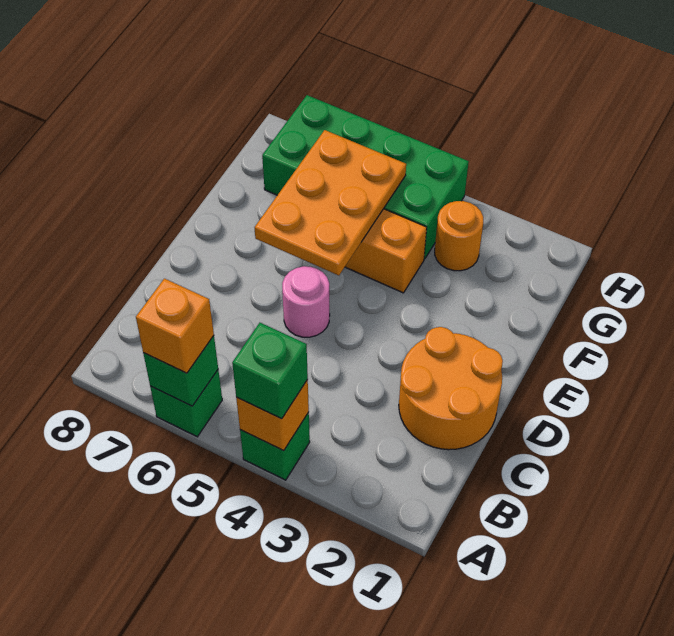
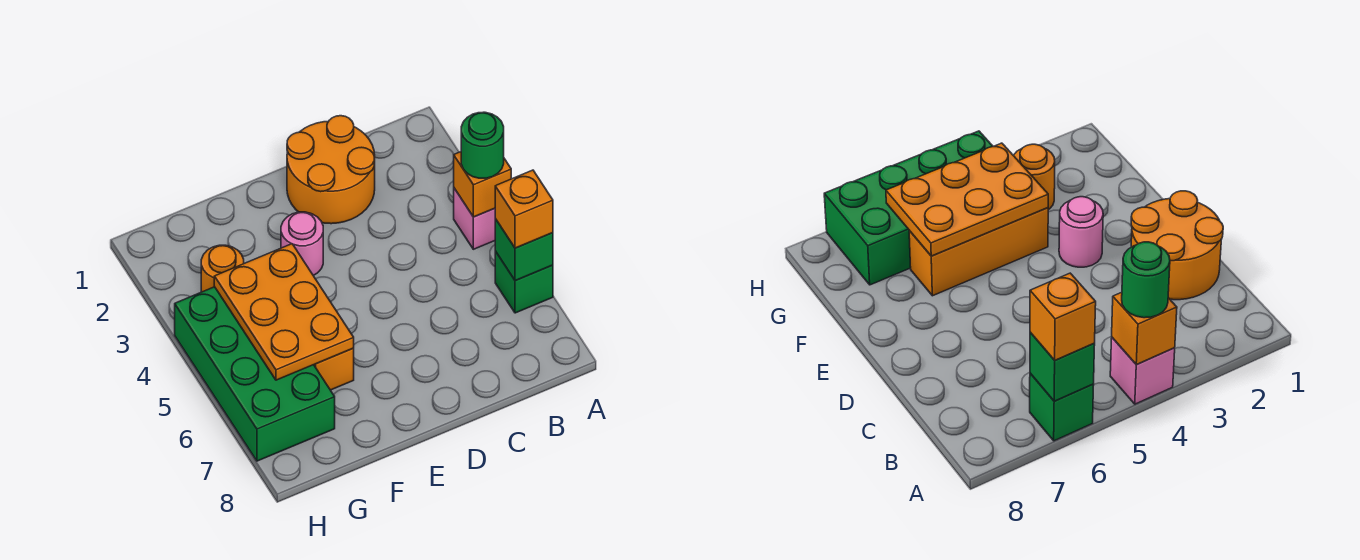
green 1x1 brick [240,413,310,480] -> pink 1x1 brick [454,188,495,249]
green 1x1 brick [232,323,308,419] -> green 1x1 round brick [461,112,504,178]
pink 1x1 round brick [282,266,330,337] -> pink 1x1 round brick moved to [281,212,323,276]
orange 2x3 plate [255,130,406,275] -> orange 2x3 plate turned to [214,244,354,380]

